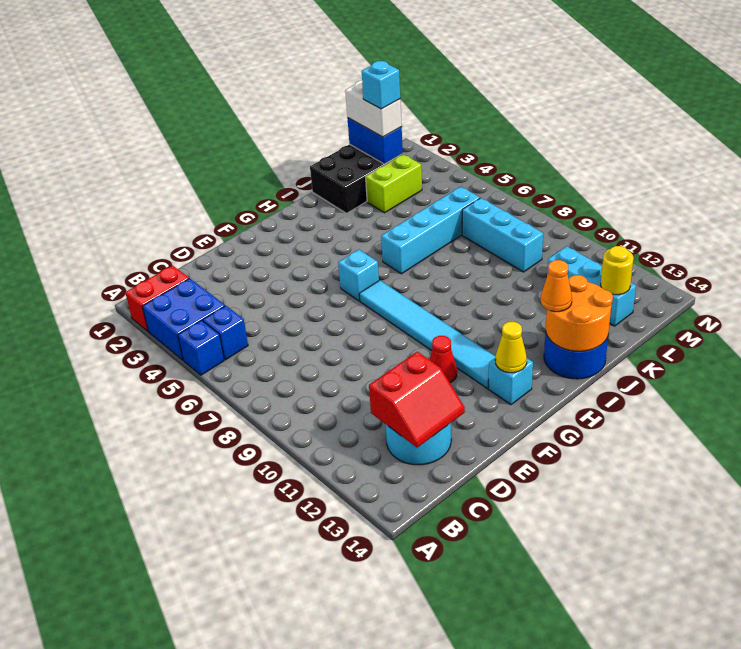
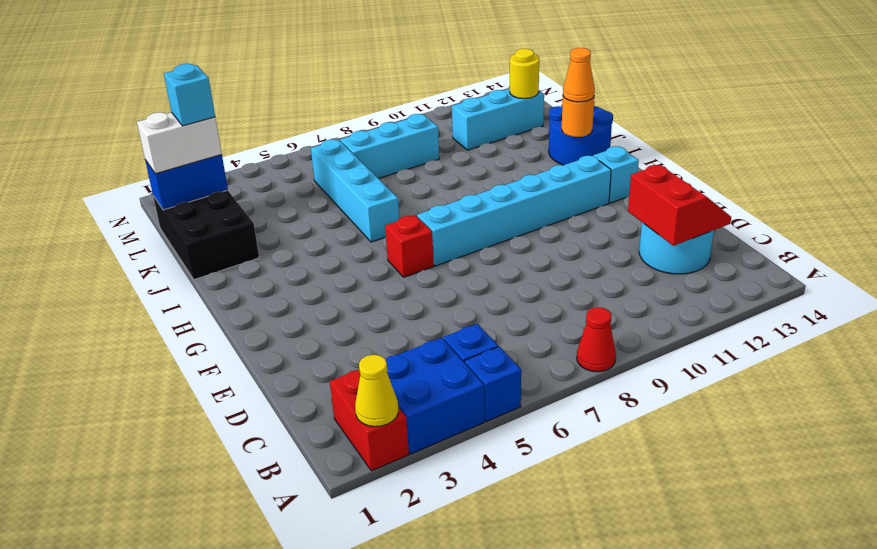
red 1x1 cone [429,336,457,383] -> red 1x1 cone moved to [577,307,616,372]
cyan 1x1 brick [338,250,379,301] -> red 1x1 brick [385,215,434,277]
cyan 1x6 tile [359,280,496,388] -> cyan 1x6 brick [417,156,611,266]
yellow 1x1 cone [495,322,527,373] -> yellow 1x1 cone moved to [355,355,398,427]
orange 2x2 round brick [546,275,613,351] -> orange 1x1 round brick [562,97,594,137]
lime 1x2 brick [366,154,422,213] -> none

